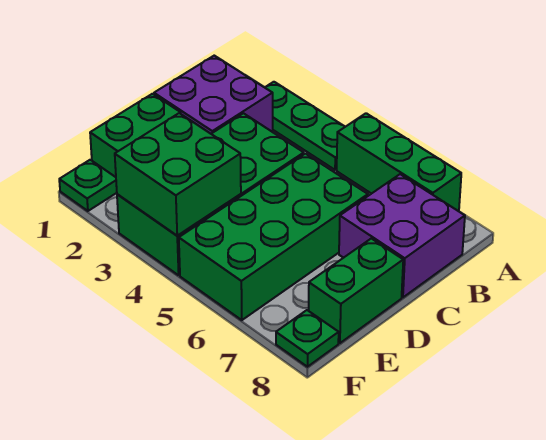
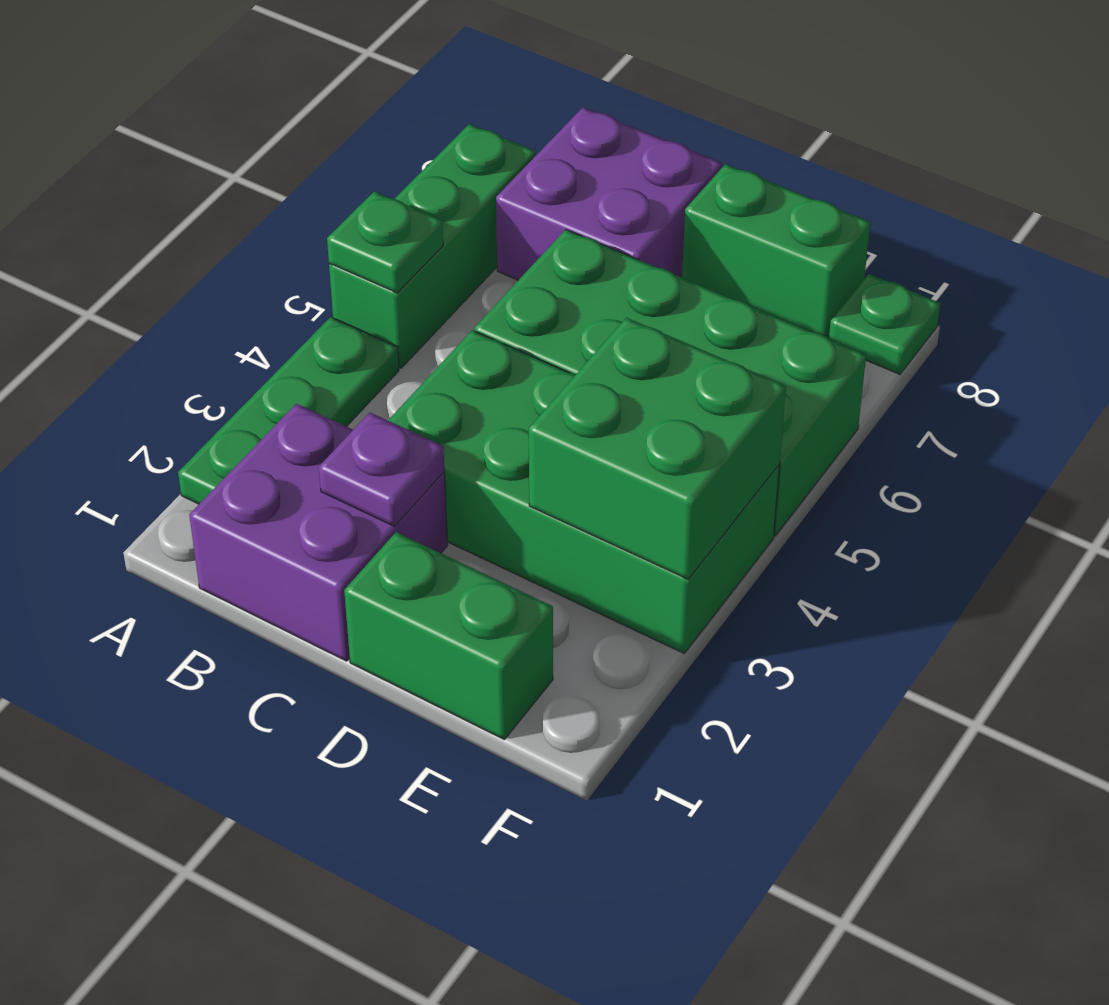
none -> purple 1x1 plate [319,413,444,526]
green 1x1 plate [59,160,117,211] -> green 1x1 plate moved to [327,191,443,293]

